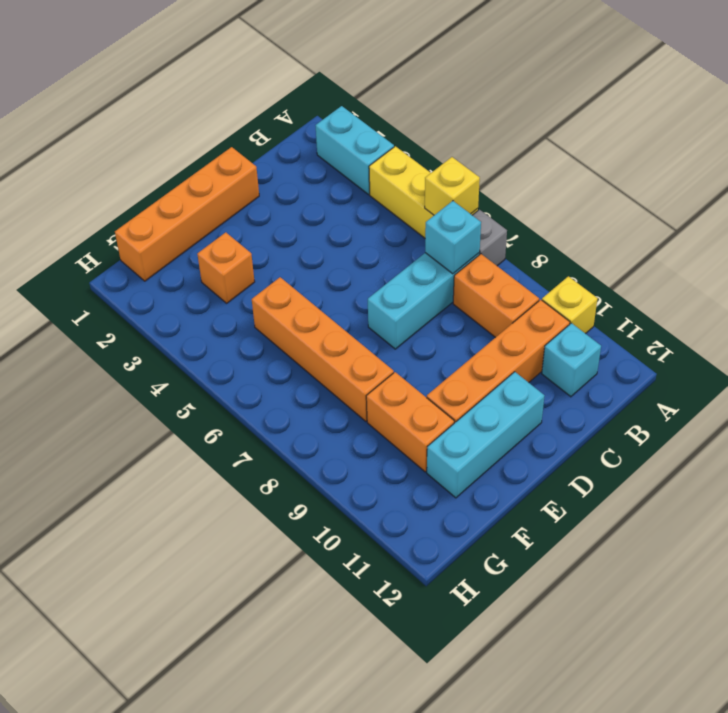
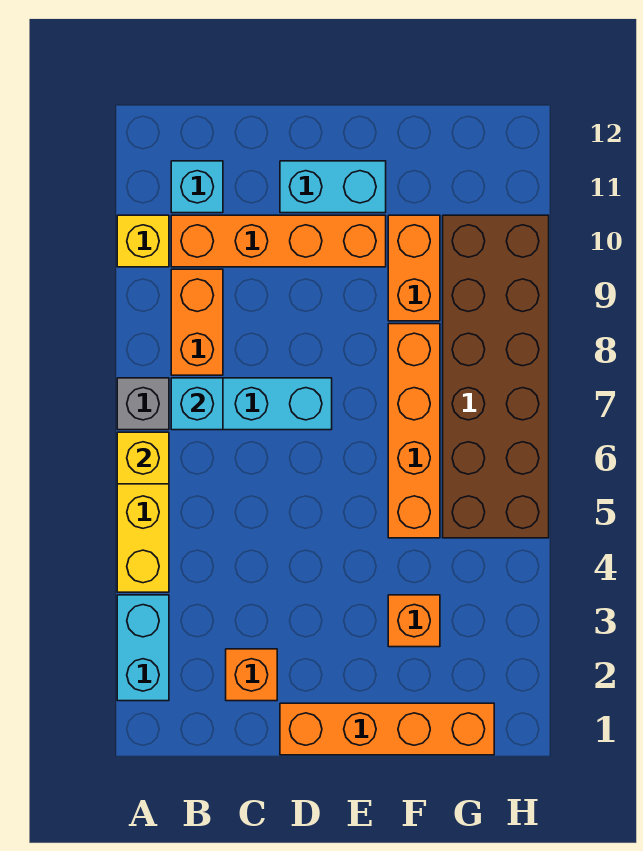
none -> orange 1x1 brick [226,649,277,701]
cyan 1x3 brick [427,372,544,498] -> cyan 1x2 brick [280,161,386,213]
none -> brown 2x6 brick [443,215,549,538]

